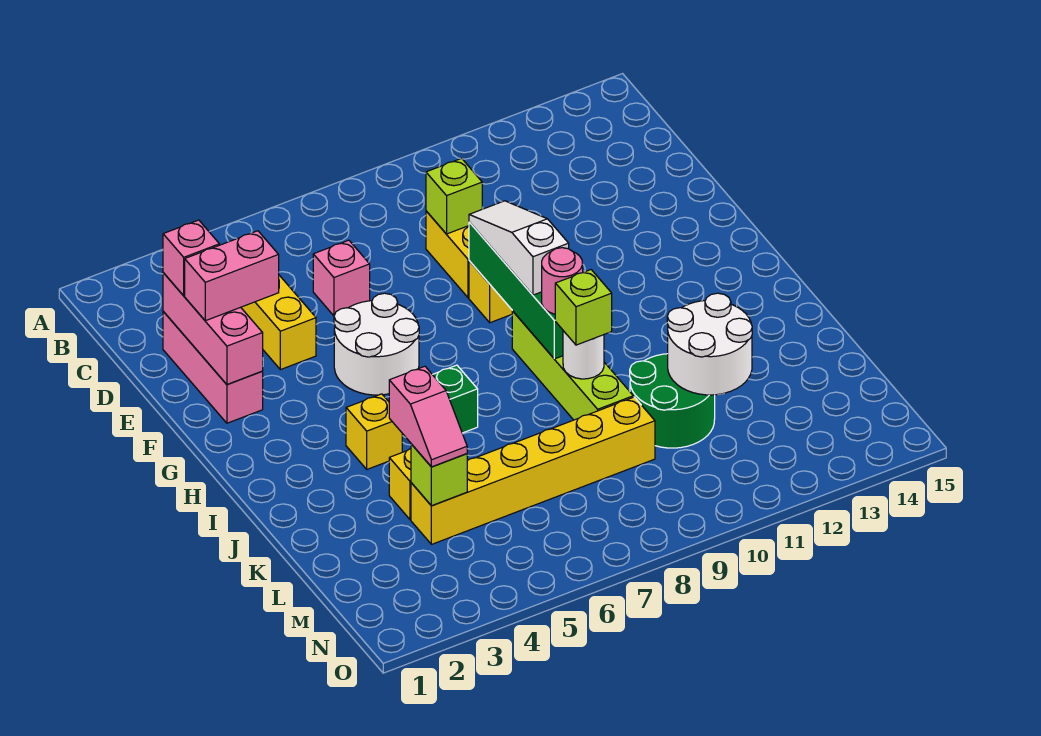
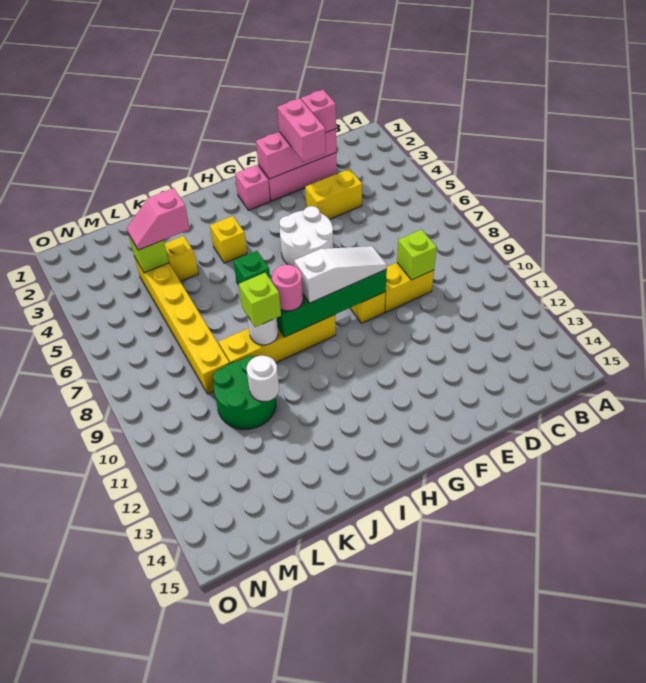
pink 1x1 brick [313,240,370,316] -> pink 1x1 brick moved to [235,165,270,210]
lime 1x4 brick [512,311,633,420] -> yellow 1x4 brick [219,315,336,363]
white 2x2 round brick [667,293,752,395] -> white 1x1 round brick [247,356,279,401]

